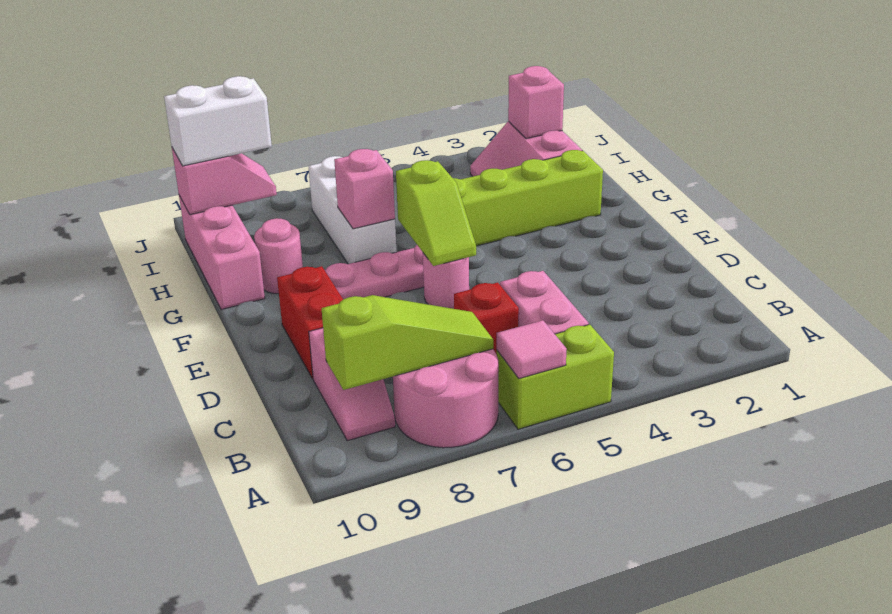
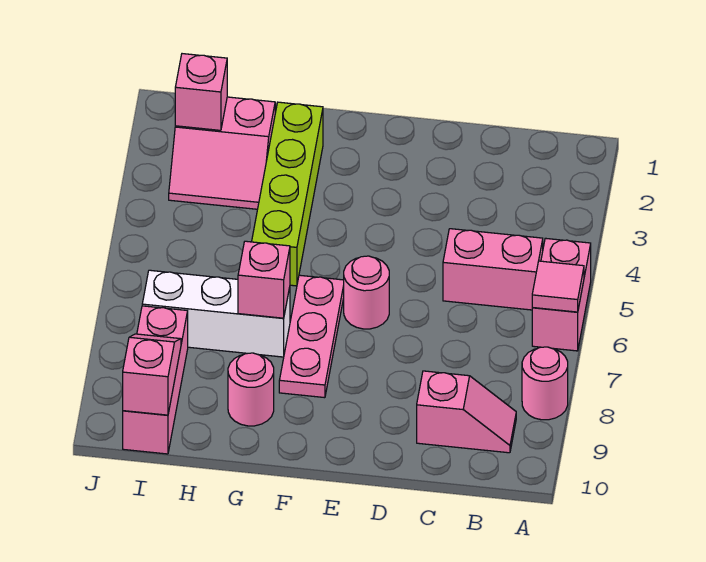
lime 1x2 brick [497,324,614,429] -> pink 1x2 brick [532,238,591,351]
pink 2x2 round brick [393,349,499,448] -> pink 1x1 round brick [522,347,568,420]
lime 1x3 slope [322,295,493,390] -> none
red 1x1 brick [454,282,519,354] -> none
red 1x2 brick [277,266,343,379] -> none
lime 1x2 slope [396,160,476,266] -> none
pink 1x3 brick [179,196,265,310] -> pink 1x3 brick turned to [123,306,188,454]
white 1x2 brick [164,76,272,166] -> none

